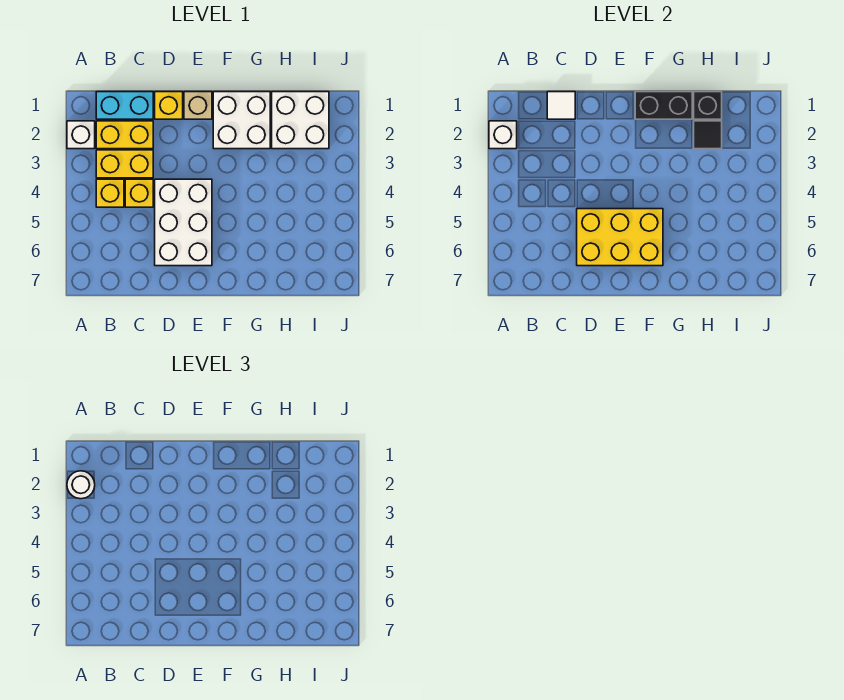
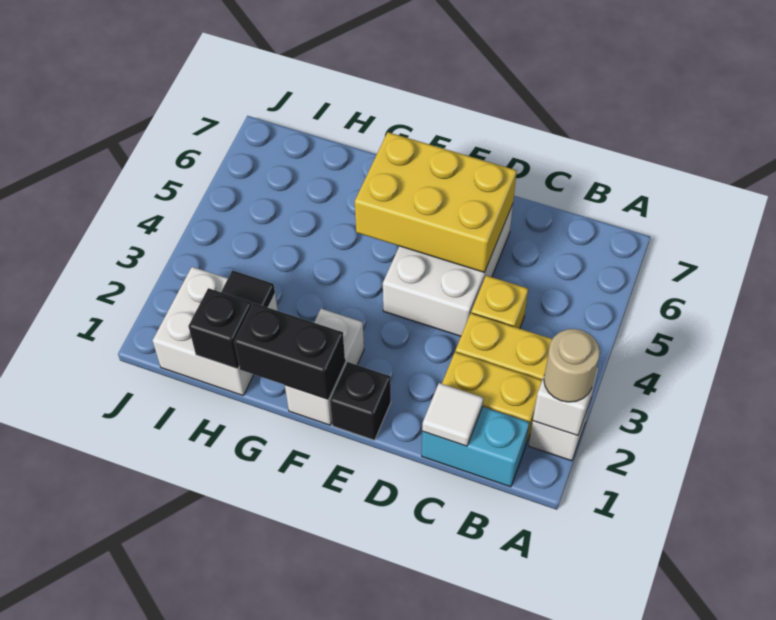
white 1x1 round brick [67,471,95,499] -> tan 1x1 round brick [544,329,600,402]
yellow 1x1 brick [96,179,124,207] -> none
yellow 1x1 brick [155,92,183,119] -> none
tan 1x1 brick [184,92,212,119] -> black 1x1 brick [330,362,391,440]
white 2x2 brick [213,92,270,149] -> white 1x2 brick [285,309,364,425]

